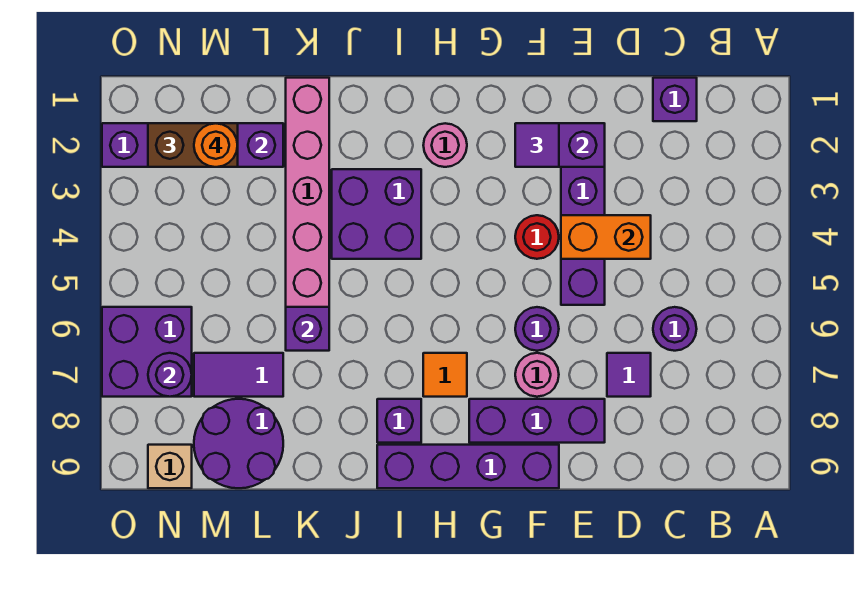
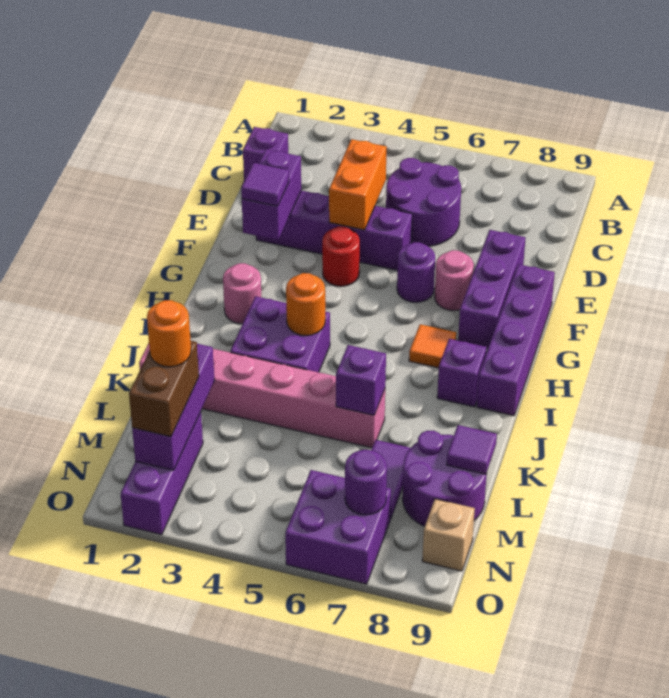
purple 1x1 round brick [653,307,697,351] -> purple 2x2 round brick [386,158,461,246]
purple 1x1 tile [607,353,651,397] -> purple 1x1 tile moved to [447,425,497,474]
none -> orange 1x1 round brick [286,273,325,336]

